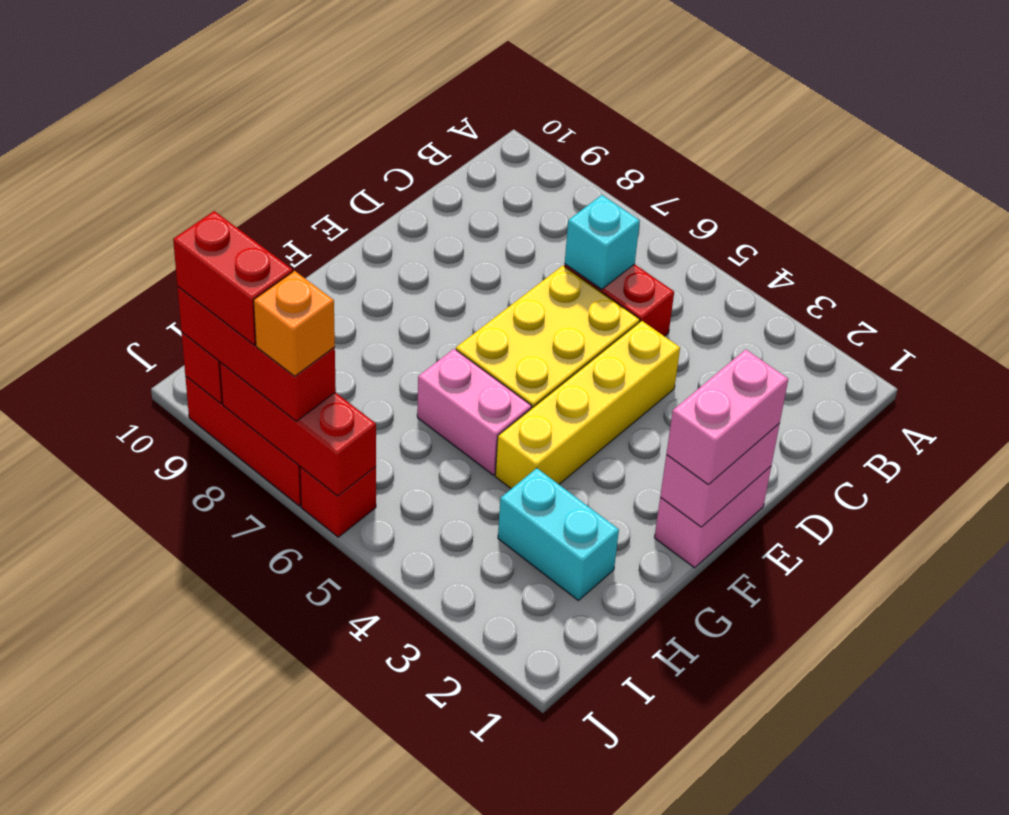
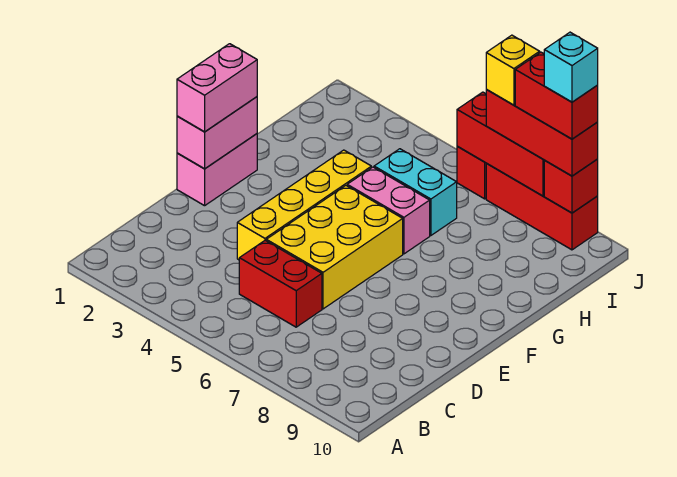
cyan 1x1 brick [565,195,640,289] -> cyan 1x1 brick moved to [544,32,598,102]
cyan 1x2 brick [498,468,619,600] -> cyan 1x2 brick moved to [374,149,457,236]
orange 1x1 brick [254,271,335,376] -> yellow 1x1 brick [486,35,540,105]

